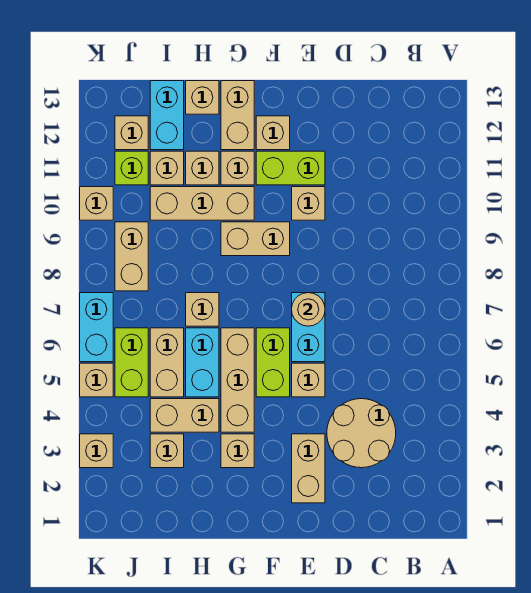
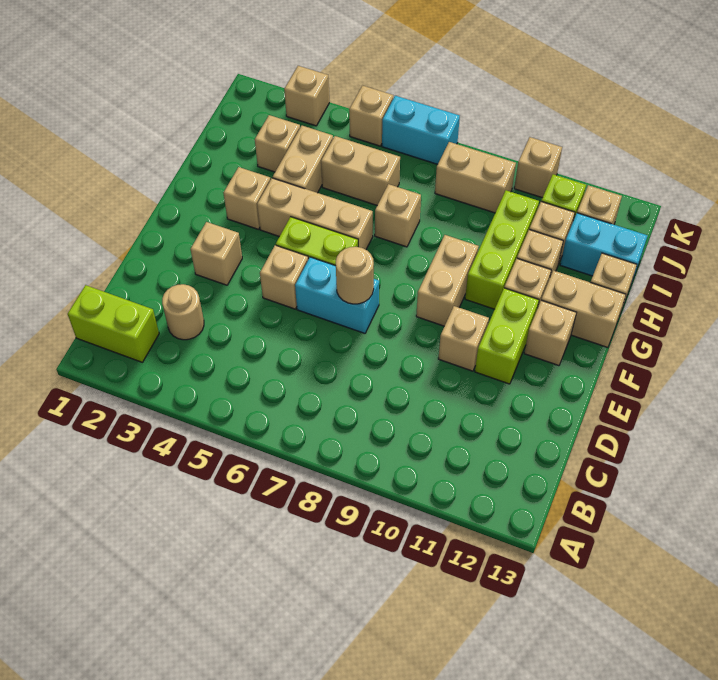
tan 2x2 round brick [327,399,396,468] -> tan 1x1 round brick [162,284,204,340]
tan 1x2 brick [292,434,325,503] -> tan 1x1 brick [191,222,242,285]
tan 1x3 brick [150,187,254,220] -> lime 1x3 brick [465,190,539,309]
cyan 1x2 brick [186,328,219,397] -> none
lime 1x2 brick [115,328,148,397] -> lime 1x2 brick moved to [68,285,159,362]

